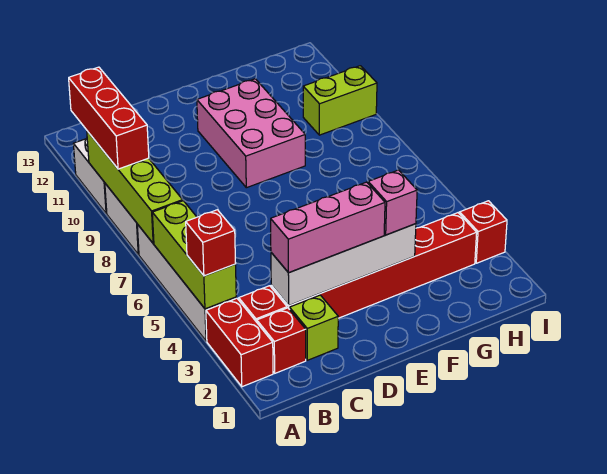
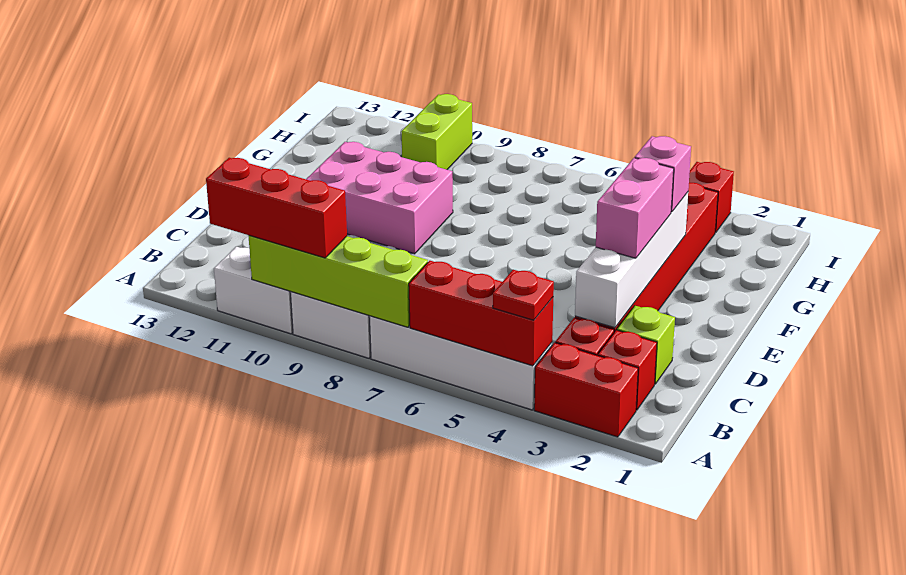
lime 1x3 brick [152,201,236,309] -> red 1x3 brick [409,261,553,366]
red 1x1 brick [186,210,236,276] -> red 1x1 plate [493,270,554,320]
pink 1x3 brick [271,182,385,273] -> pink 1x2 brick [596,158,674,258]

